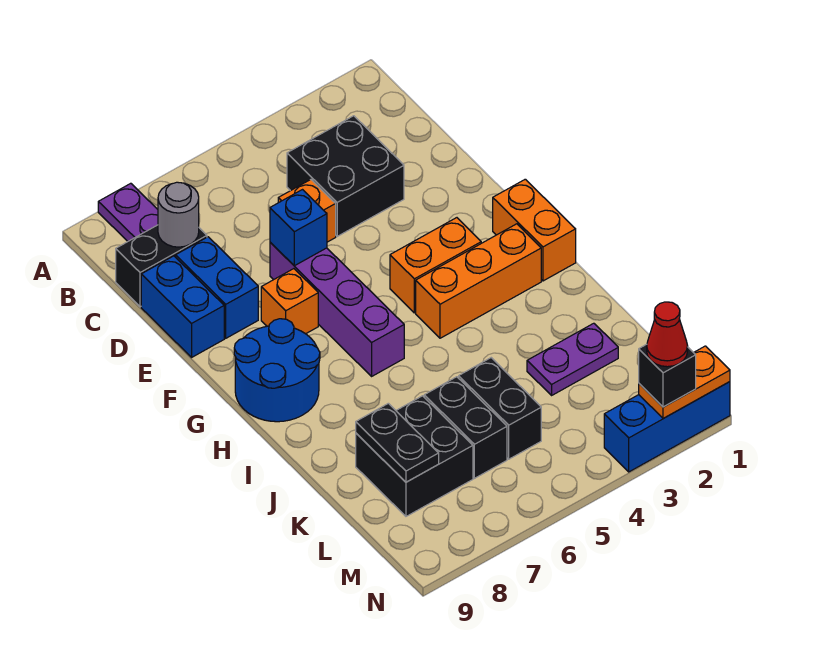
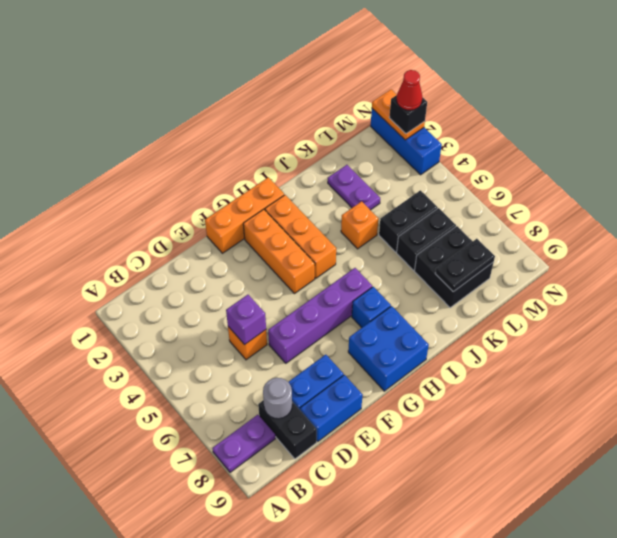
black 2x2 brick [287,116,404,236] -> none
none -> purple 1x1 brick [226,295,266,345]
blue 1x1 brick [270,190,327,266] -> blue 1x1 brick moved to [352,287,391,328]
orange 1x1 brick [261,269,318,334] -> orange 1x1 brick moved to [341,201,378,249]
orange 1x2 brick [493,179,576,281] -> orange 1x3 brick [205,177,284,253]
orange 1x2 brick [390,218,481,313] -> orange 1x3 brick [243,209,315,294]
blue 2x2 round brick [234,319,320,422] -> blue 2x2 brick [348,306,429,391]

